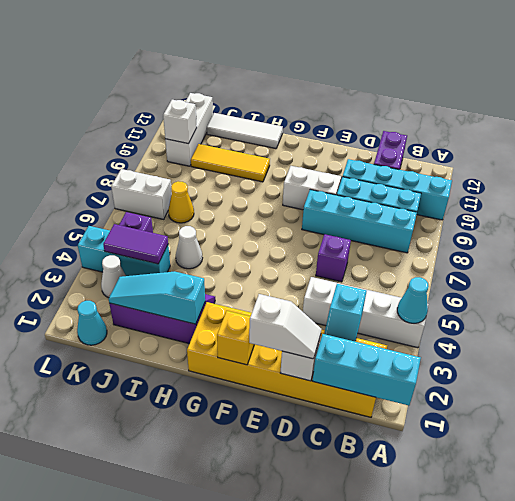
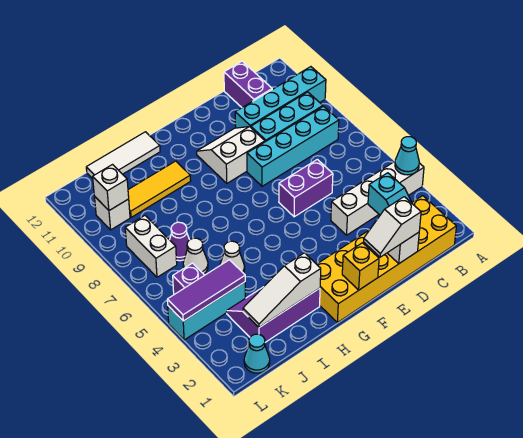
cyan 1x3 brick [313,334,421,406] -> none
white 1x2 slope [249,294,321,359] -> white 1x2 slope turned to [364,197,421,257]
purple 1x1 brick [316,234,351,282] -> purple 1x2 brick [279,159,333,217]
cyan 1x3 slope [109,272,205,324] -> white 1x3 slope [243,253,321,327]
purple 1x2 tile [103,224,168,264] -> purple 1x3 tile [167,260,245,321]
yellow 1x1 cone [168,181,194,223] -> purple 1x1 cone [169,222,189,261]
white 1x1 cone [101,255,126,298] -> white 1x1 cone moved to [183,238,208,274]
white 1x2 brick [111,169,172,220] -> white 1x2 brick turned to [125,216,177,277]
white 1x3 brick [165,93,213,166] -> white 1x1 brick [94,196,130,230]

